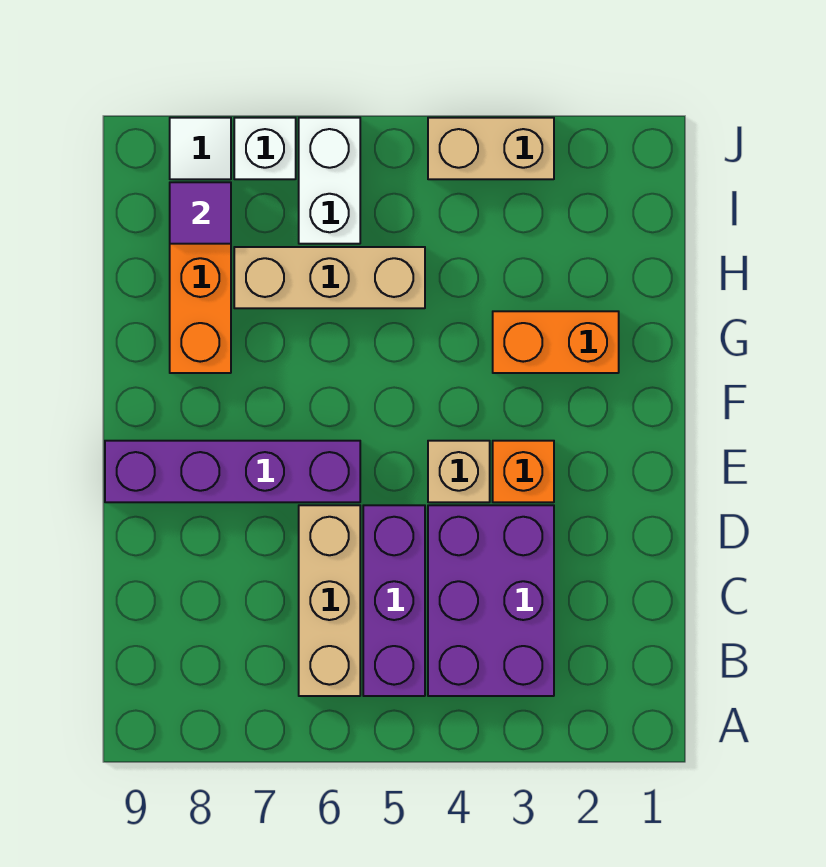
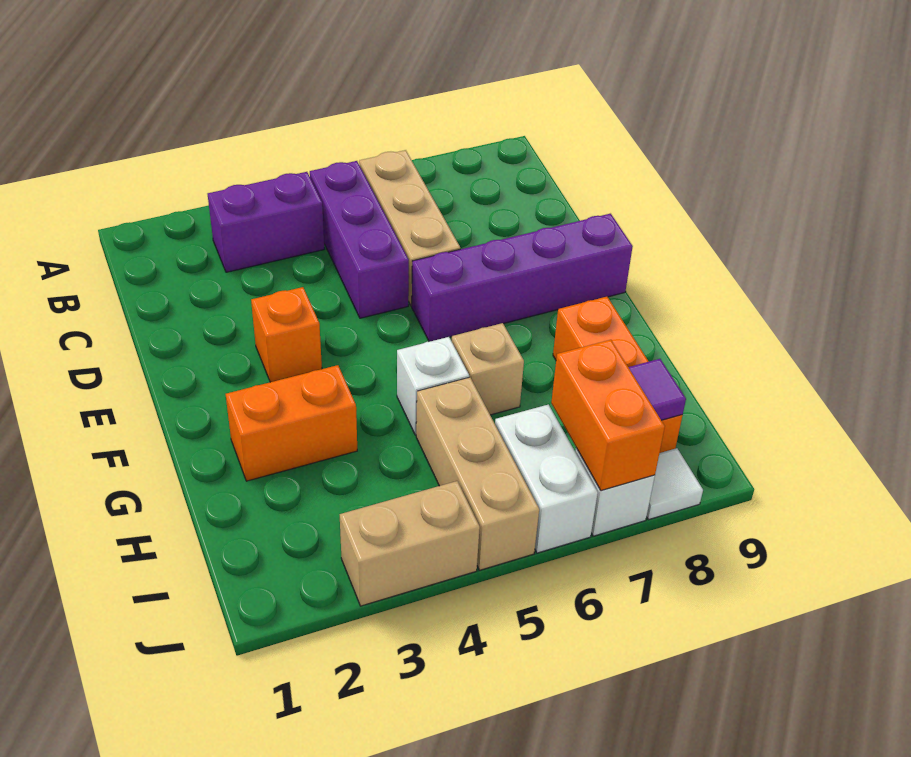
purple 2x3 brick [428,505,554,696] -> purple 1x2 brick [208,172,324,272]
tan 1x1 brick [428,441,490,502] -> tan 1x1 brick moved to [452,323,524,415]
none -> white 1x1 brick [397,337,469,435]
tan 1x3 brick [234,247,425,308] -> tan 1x3 brick turned to [416,377,539,570]
none -> orange 1x2 brick [551,340,665,491]

